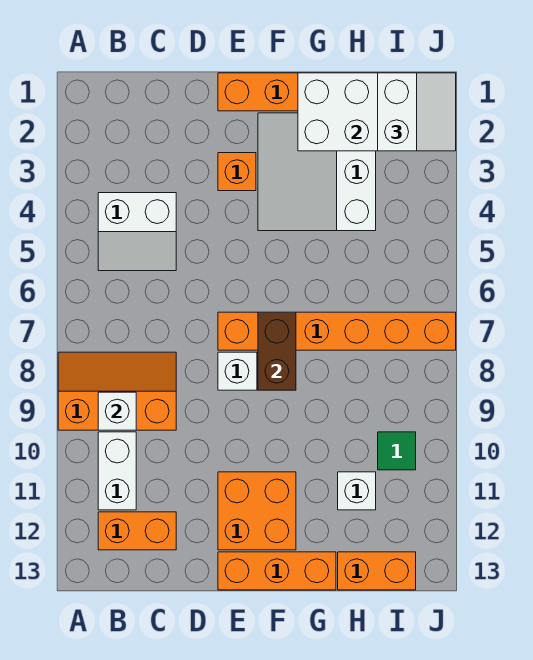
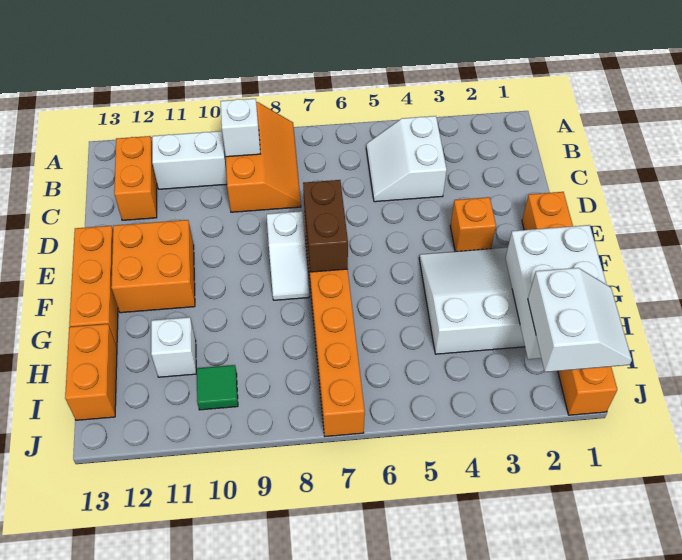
brown 1x2 brick [258,312,296,390] -> brown 1x2 brick turned to [303,180,348,272]
white 2x2 slope [378,73,456,151] -> white 2x2 slope turned to [528,268,632,372]

